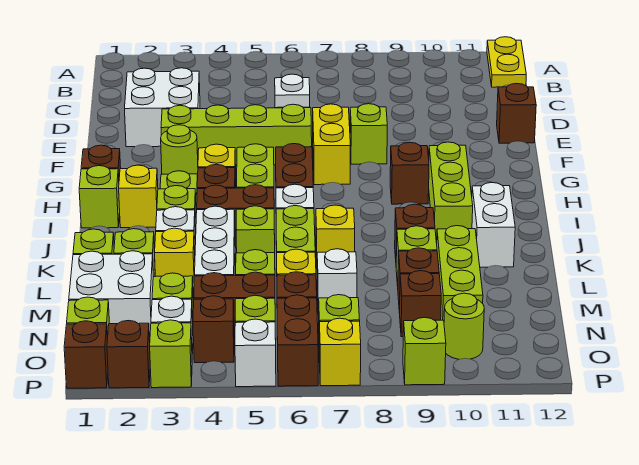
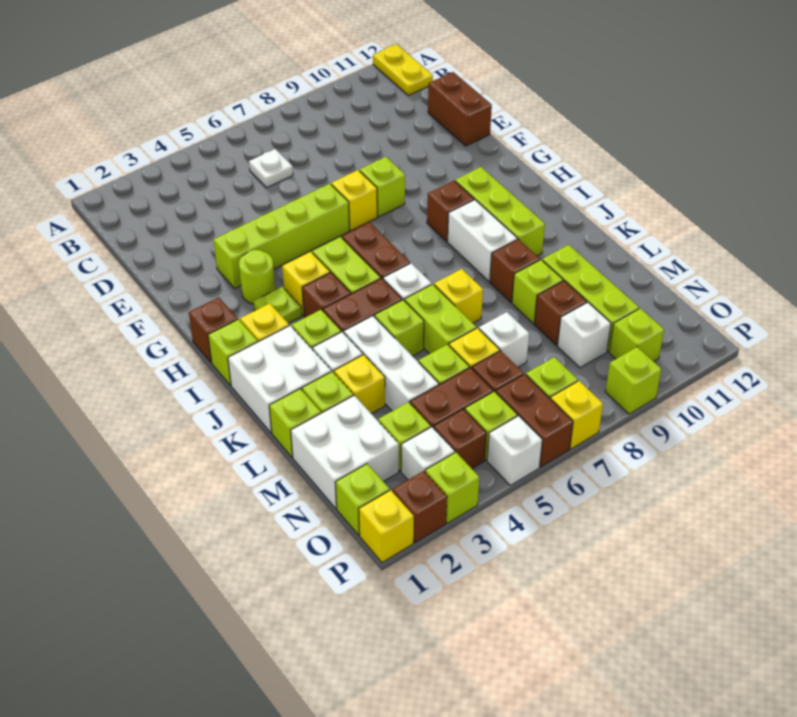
white 2x2 brick [125,68,200,147] -> white 2x2 brick moved to [228,326,331,433]
brown 1x1 brick [497,83,536,143] -> brown 1x2 brick [428,72,492,146]
yellow 1x2 brick [313,104,350,185] -> yellow 1x1 brick [331,170,377,231]
white 1x2 brick [472,183,515,267] -> white 1x2 brick moved to [448,200,517,281]
brown 1x1 brick [400,271,441,337] -> white 1x1 brick [558,302,611,368]
lime 1x1 round brick [444,293,484,359] -> lime 1x1 brick [609,308,664,362]
brown 1x1 brick [64,321,108,388] -> yellow 1x1 brick [359,490,414,563]

